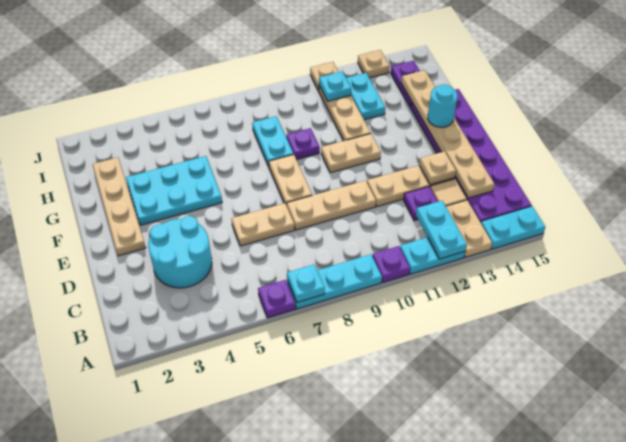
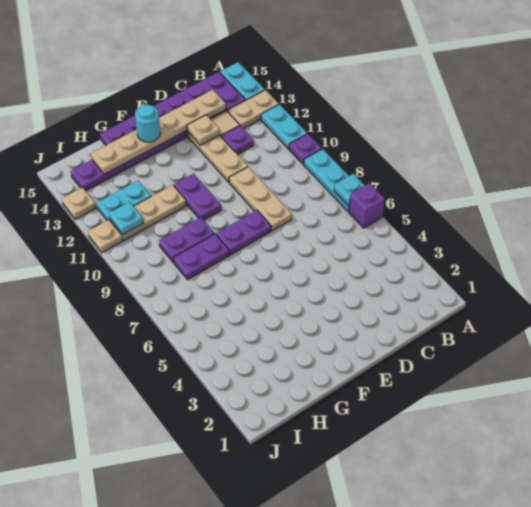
purple 1x1 plate [258,280,295,318] -> purple 1x1 brick [349,183,385,228]
cyan 1x2 plate [416,201,467,259] -> none
cyan 2x2 round brick [148,216,212,288] -> none
tan 1x2 plate [232,203,295,246] -> none
tan 1x4 plate [92,157,146,256] -> none
tan 1x2 plate [269,154,312,206] -> purple 1x2 plate [216,210,271,255]
cyan 2x3 plate [126,156,222,225] -> none
tan 1x2 plate [321,134,381,173] -> purple 1x2 plate [174,174,221,220]
cyan 1x2 plate [252,116,293,166] -> purple 1x2 plate [173,234,229,280]
purple 1x1 plate [286,128,320,160] -> purple 1x2 plate [159,217,215,262]

